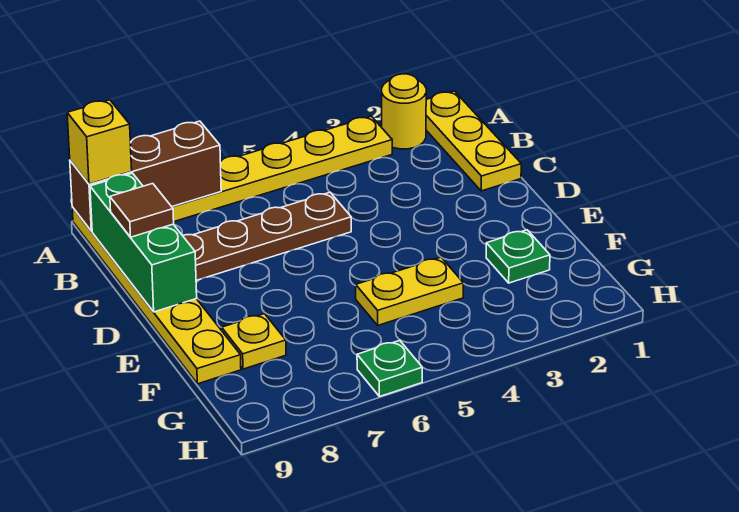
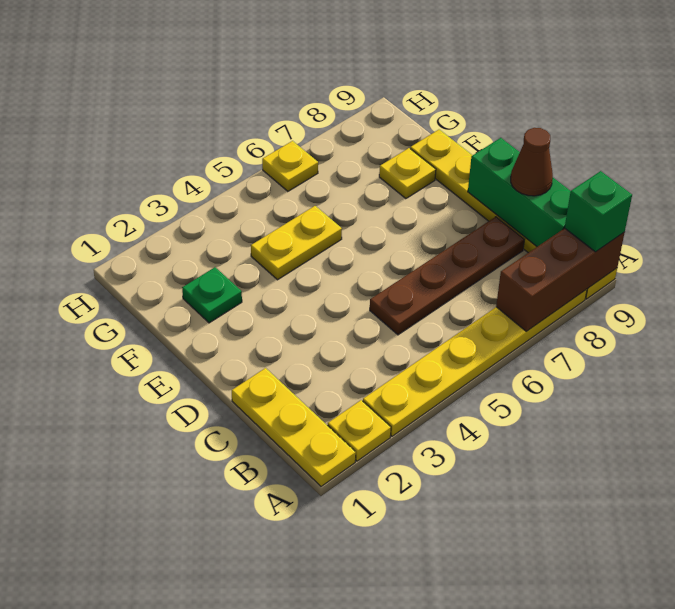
yellow 1x1 round brick [381,74,426,149] -> yellow 1x1 plate [328,400,391,461]
yellow 1x1 brick [67,100,132,184] -> green 1x1 brick [565,171,632,252]
brown 1x1 tile [110,184,174,237] -> brown 1x1 cone [511,128,553,196]
green 1x1 plate [357,340,422,397] -> yellow 1x1 plate [262,141,318,191]

